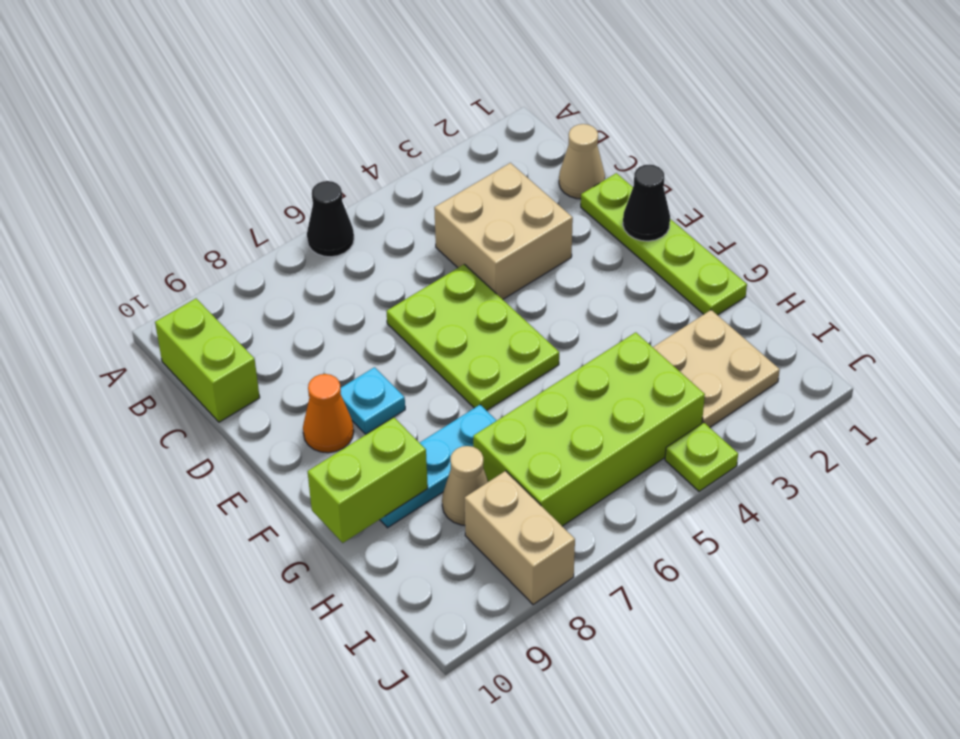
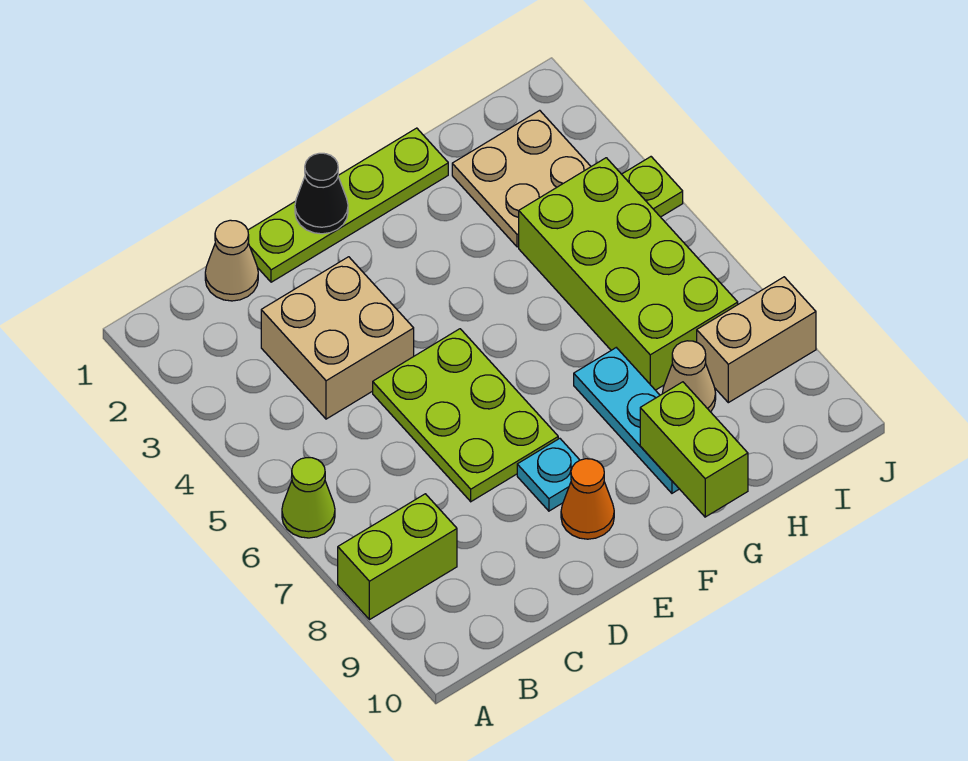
black 1x1 cone [307,181,354,257] -> lime 1x1 cone [282,458,335,538]
lime 1x2 brick [155,298,260,422] -> lime 1x2 brick moved to [338,494,457,620]
lime 2x3 plate [386,264,559,411] -> lime 2x3 plate turned to [373,329,558,502]

